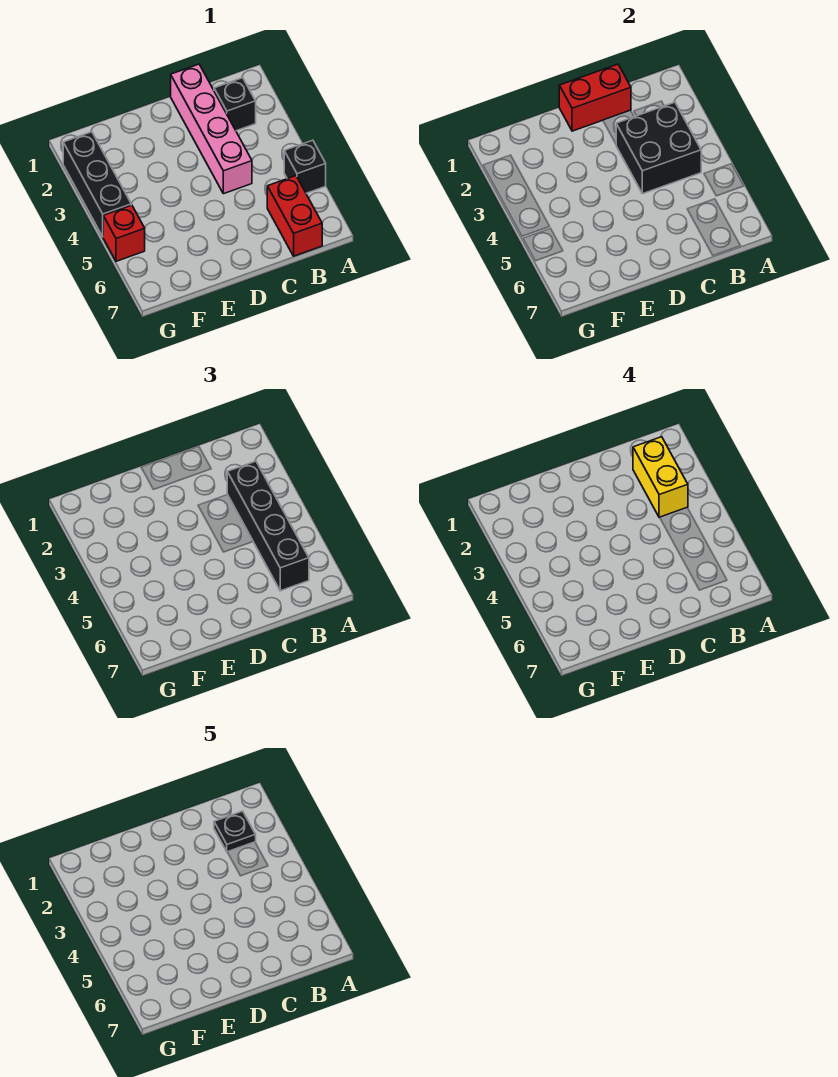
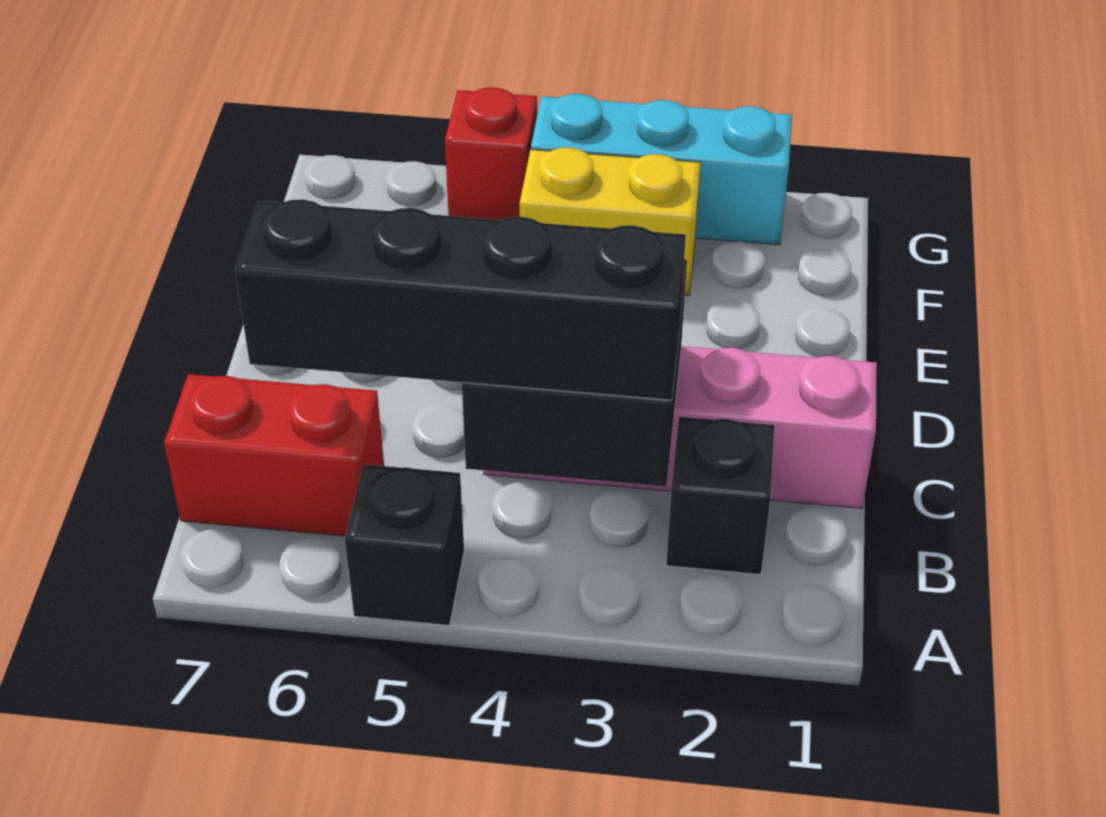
yellow 1x2 brick [633,437,688,517] -> yellow 1x2 brick moved to [520,148,701,296]
black 1x1 plate [214,811,256,852] -> none
red 1x2 brick [559,64,631,131] -> none
black 1x3 brick [63,132,131,237] -> cyan 1x3 brick [531,94,792,245]

